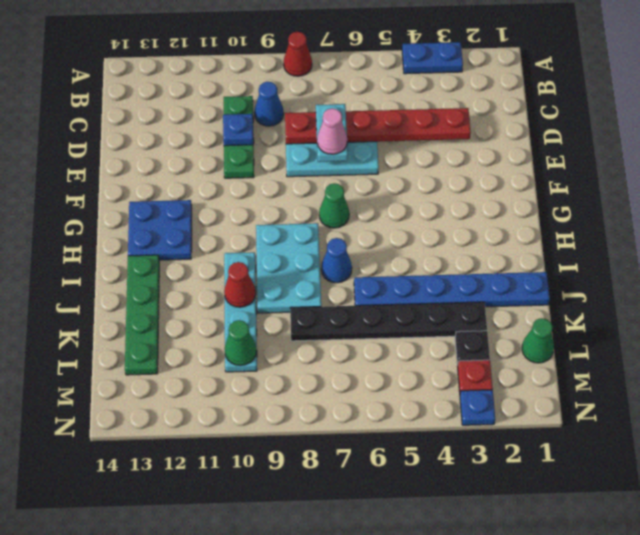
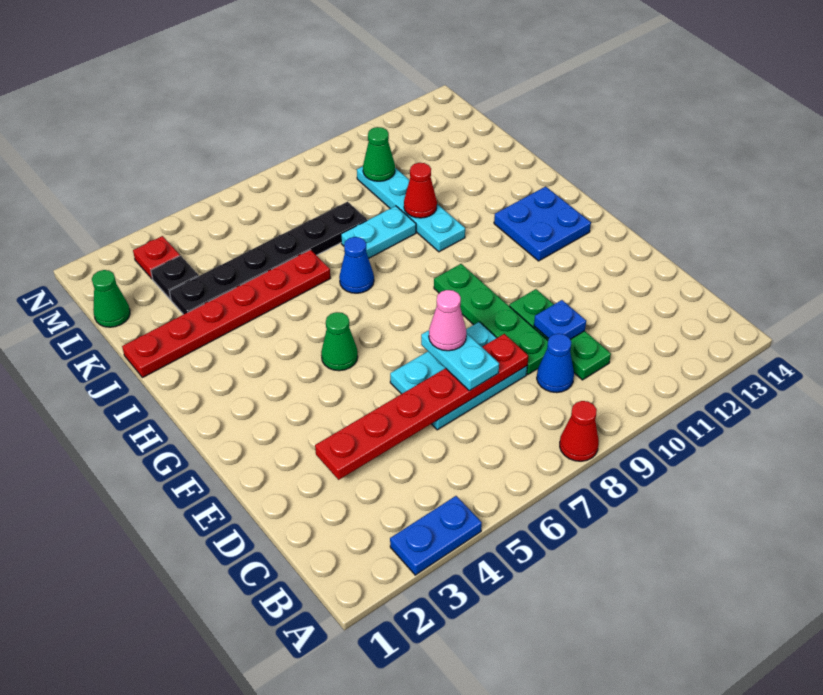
green 1x1 cone [319,183,349,228] -> green 1x1 cone moved to [321,312,358,371]
cyan 2x3 plate [256,223,321,313] -> cyan 1x2 plate [341,206,416,258]
green 1x4 plate [125,255,159,375] -> green 1x4 plate moved to [434,264,548,374]
blue 1x6 plate [354,272,550,307] -> red 1x6 plate [122,250,330,378]
blue 1x1 plate [460,390,495,425] -> none

